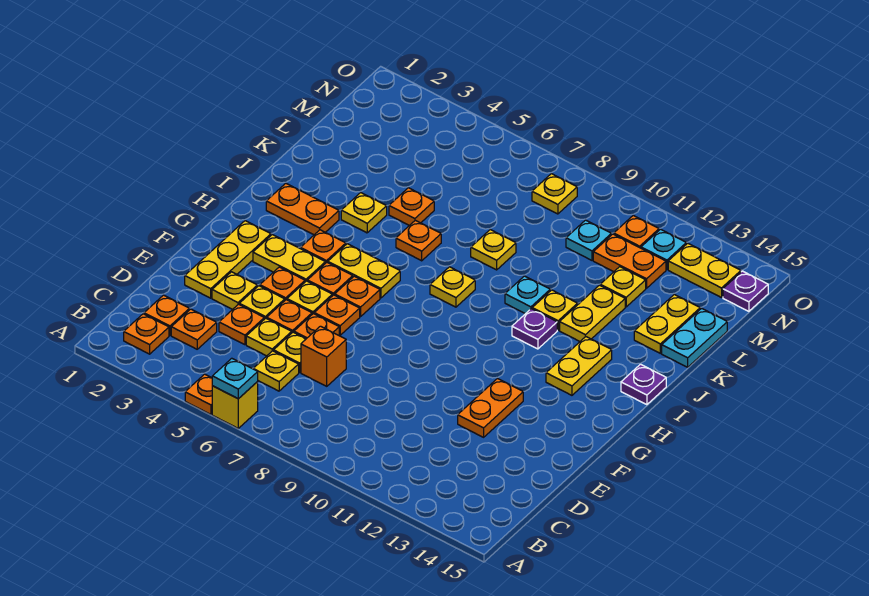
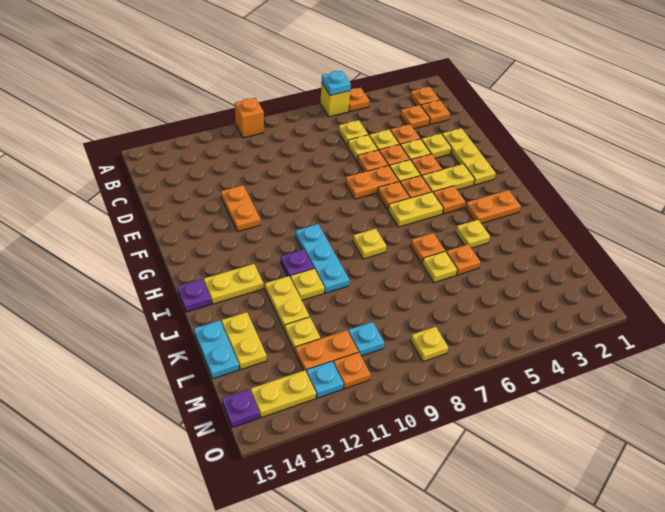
orange 1x1 brick [301,326,346,386] -> orange 1x1 brick moved to [235,98,264,138]
orange 1x1 plate [314,295,360,335] -> orange 1x2 plate [345,165,399,199]
yellow 1x2 plate [546,337,612,395] -> yellow 1x2 plate turned to [204,264,263,304]
cyan 1x1 plate [505,276,550,314] -> cyan 1x3 plate [295,224,349,293]
yellow 1x1 plate [471,230,516,270] -> yellow 1x1 plate moved to [422,251,457,283]

